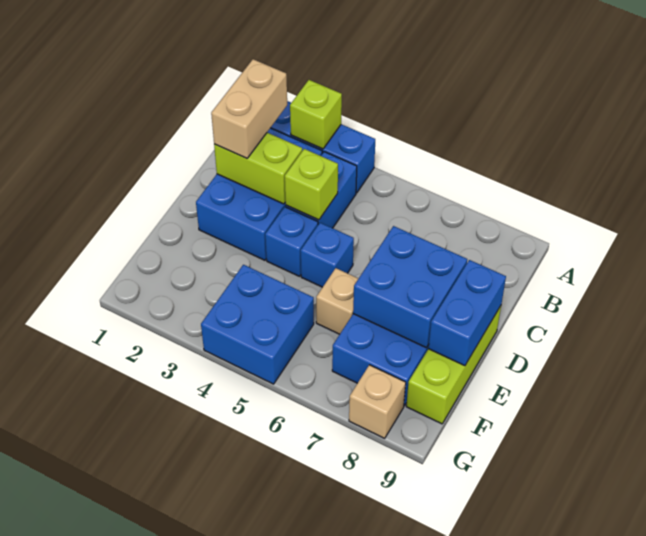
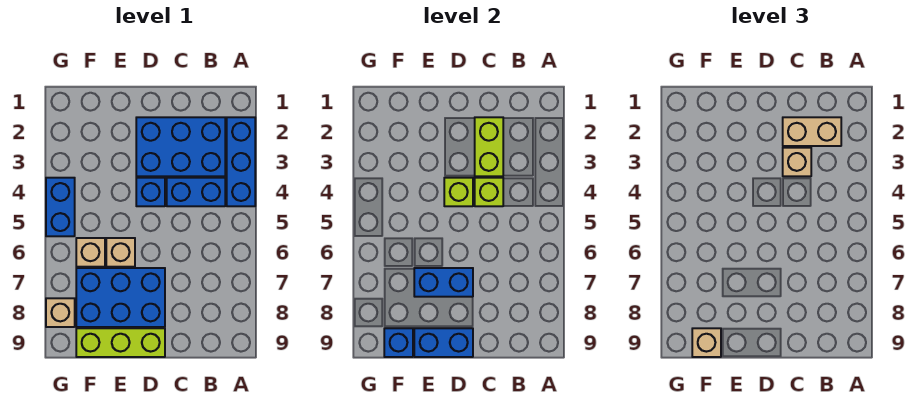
lime 1x1 brick [290,80,342,149] -> lime 1x1 brick moved to [444,178,473,206]
none -> tan 1x1 brick [783,148,811,176]
blue 1x1 brick [301,223,354,287] -> blue 1x1 brick moved to [384,328,413,357]
blue 2x2 brick [353,226,467,348] -> blue 1x2 brick [414,268,473,297]
blue 2x2 brick [201,265,314,384] -> blue 1x2 brick [46,178,75,236]
none -> tan 1x1 brick [76,238,105,267]
none -> tan 1x1 brick [692,328,721,357]

